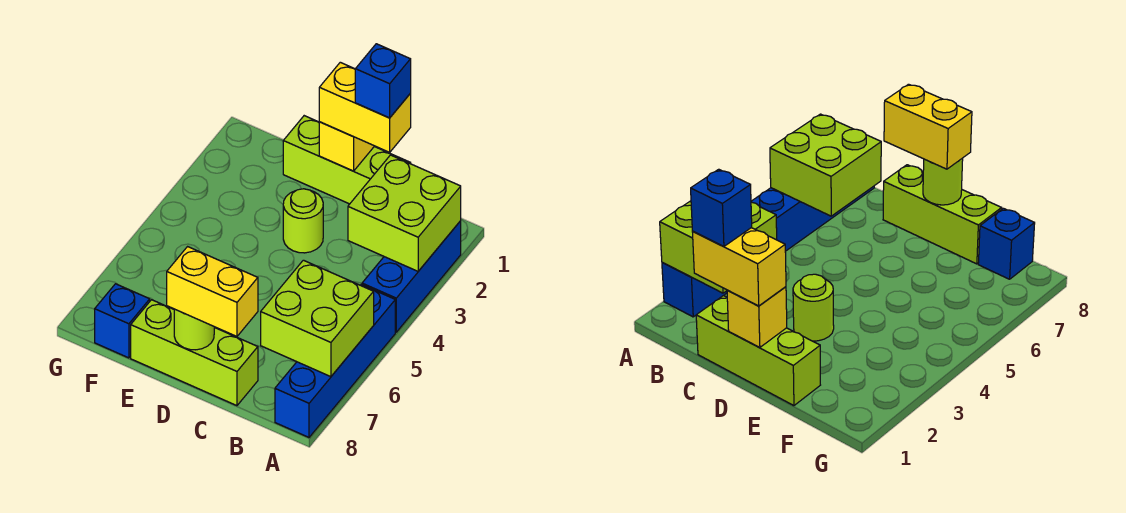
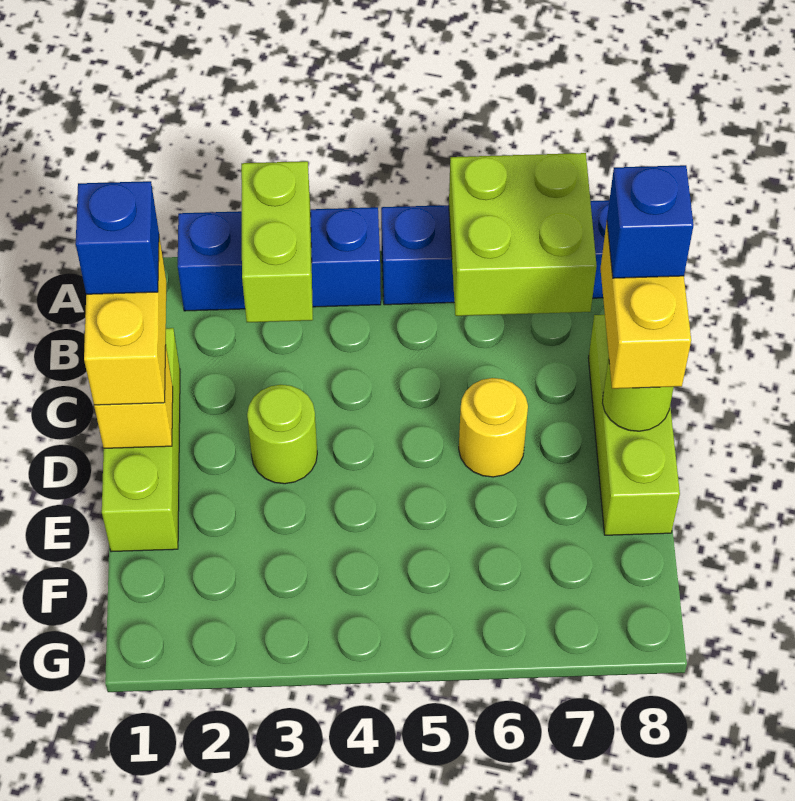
lime 2x2 brick [348,155,461,271] -> lime 1x2 brick [241,161,313,322]
none -> yellow 1x1 round brick [459,378,528,477]
blue 1x1 brick [95,284,150,358] -> blue 1x1 brick moved to [607,165,694,278]

